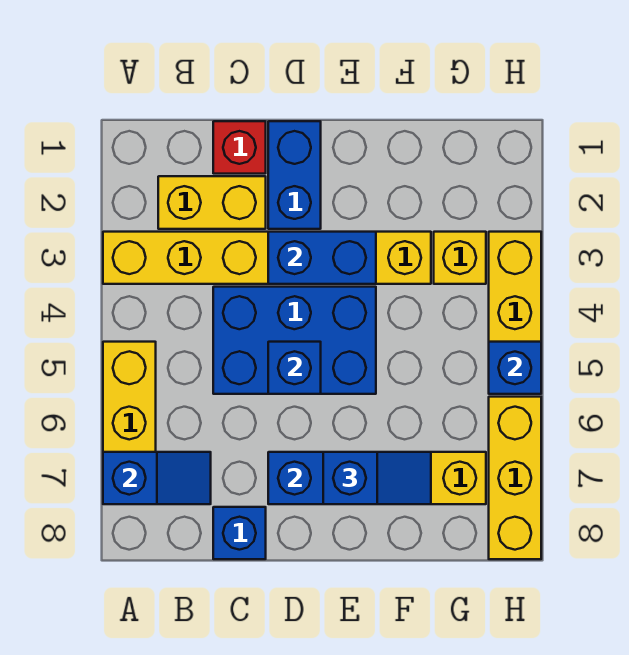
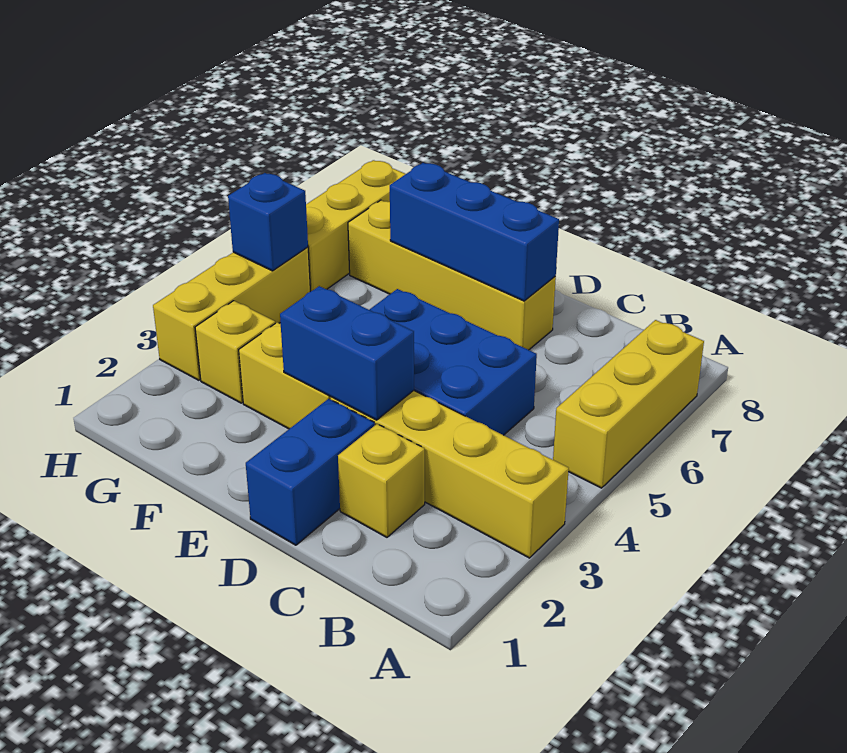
blue 1x2 slope [103,452,211,504] -> none
yellow 1x2 brick [158,176,266,229] -> yellow 1x1 brick [338,424,425,537]
red 1x1 brick [213,121,266,174] -> none
blue 1x1 brick [213,507,266,559] -> none
blue 1x1 brick [268,342,321,394] -> none
blue 1x2 slope [323,452,431,504] -> none

